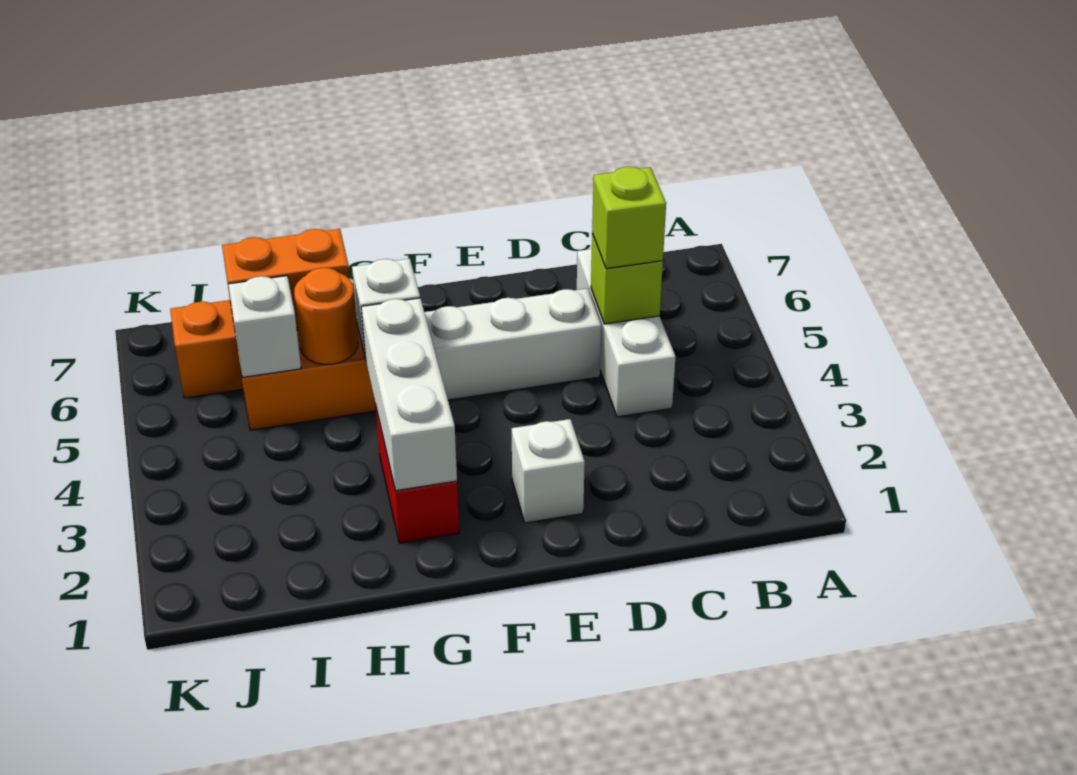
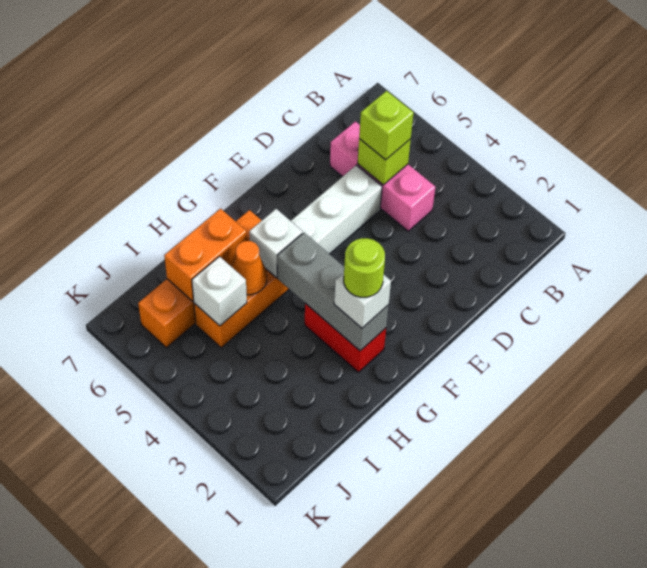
white 1x3 brick [577,249,676,417] -> pink 1x3 brick [330,121,435,231]
white 1x1 brick [512,419,585,523] -> white 1x1 brick moved to [334,273,391,328]
white 1x3 brick [361,298,457,491] -> grey 1x3 brick [277,233,389,351]
none -> lime 1x1 round brick [344,238,385,297]
orange 1x1 round brick [294,268,358,364] -> orange 1x1 cone [232,241,267,295]

